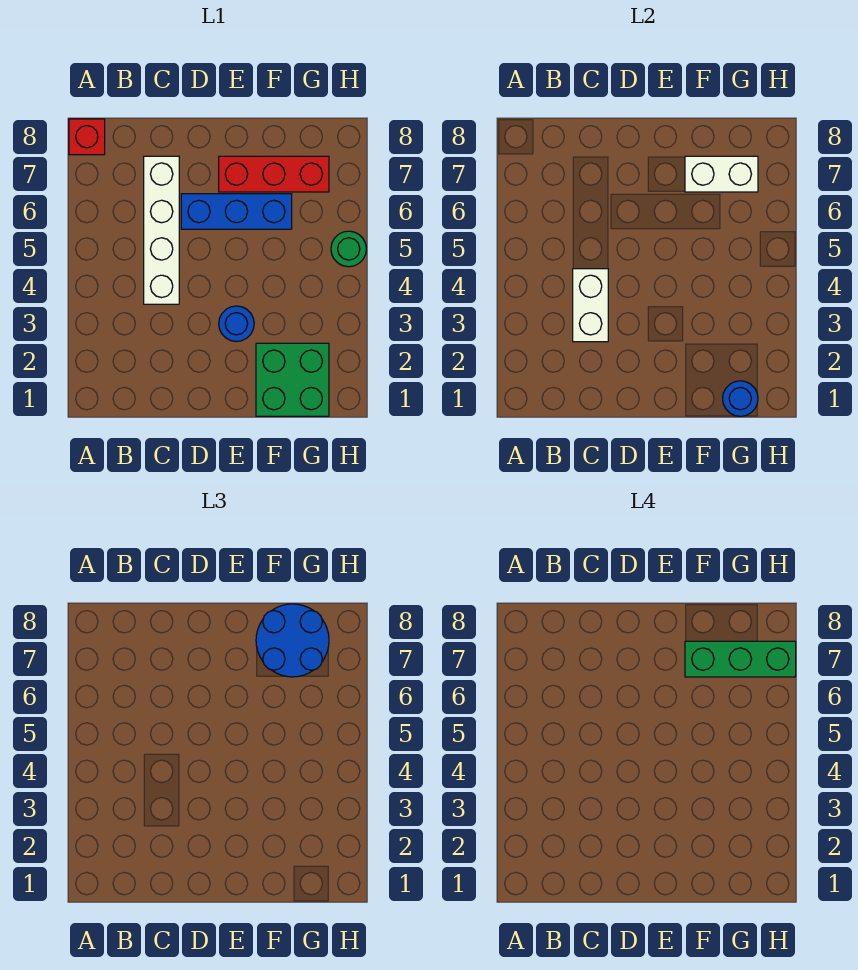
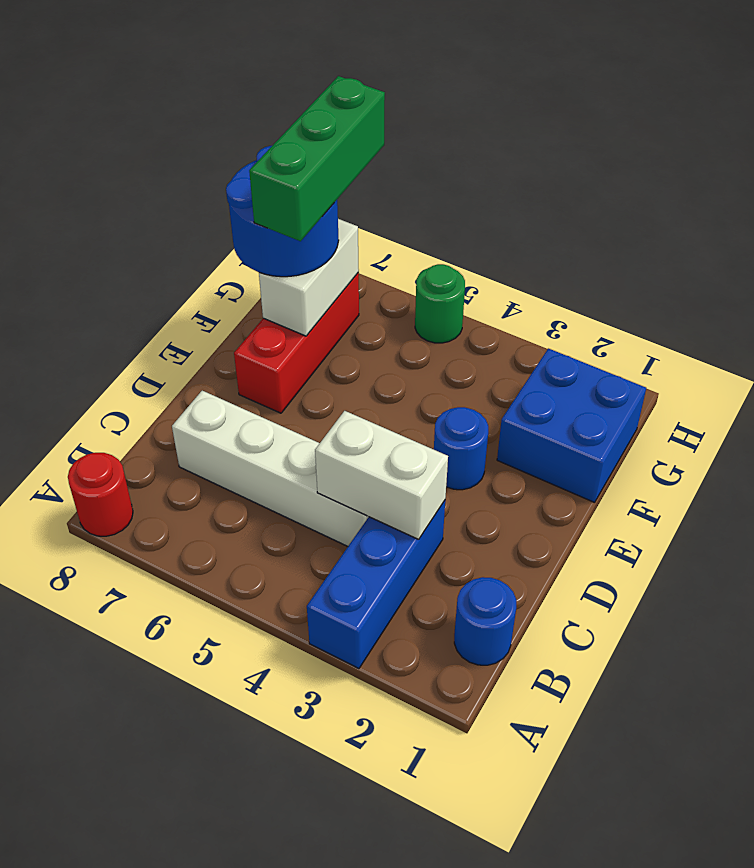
red 1x1 brick [69,119,105,155] -> red 1x1 round brick [68,453,133,536]
blue 1x3 brick [181,194,292,229] -> blue 1x3 brick moved to [307,501,445,669]
green 2x2 brick [256,343,329,416] -> blue 2x2 brick [497,348,646,502]
blue 1x1 round brick [723,381,758,416] -> blue 1x1 round brick moved to [454,577,516,665]

